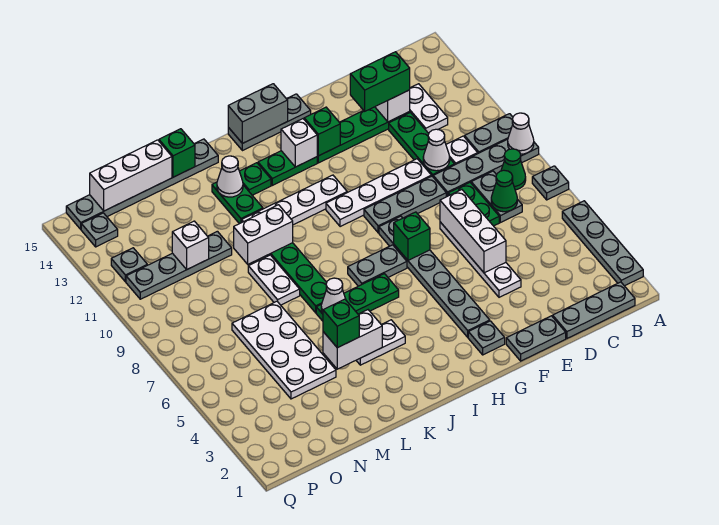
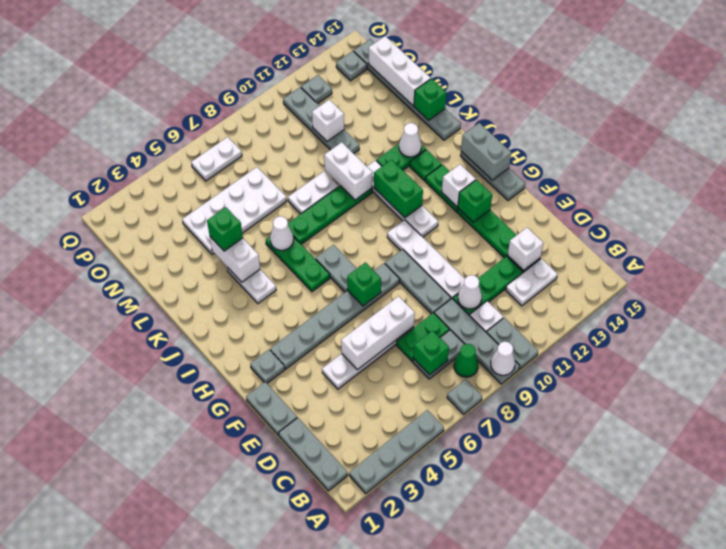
green 1x1 cone [491,170,517,212] -> green 1x1 brick [413,331,449,375]
green 1x2 brick [350,52,410,111] -> green 1x2 brick moved to [374,160,423,218]
none -> white 1x2 plate [191,137,242,181]

